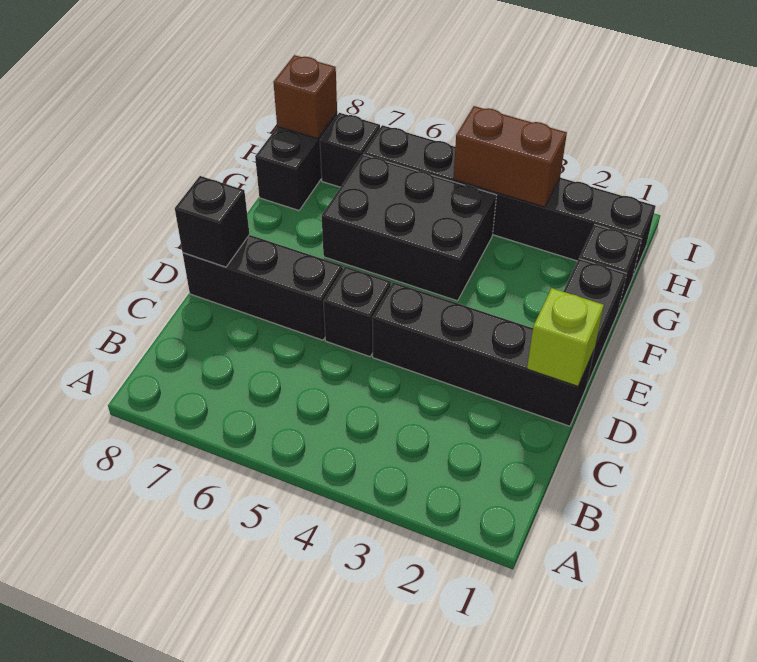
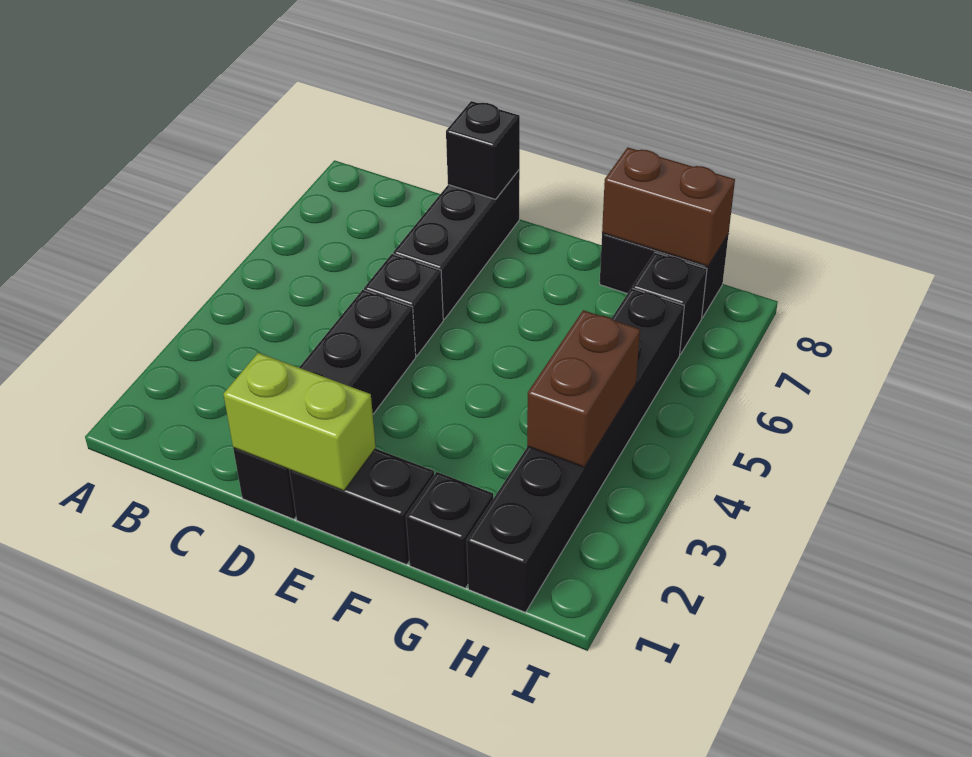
lime 1x1 brick [527,288,604,386] -> lime 1x2 brick [224,353,376,491]
black 2x3 brick [322,155,496,301] -> none
brown 1x1 brick [273,55,337,139] -> brown 1x2 brick [602,147,735,266]

